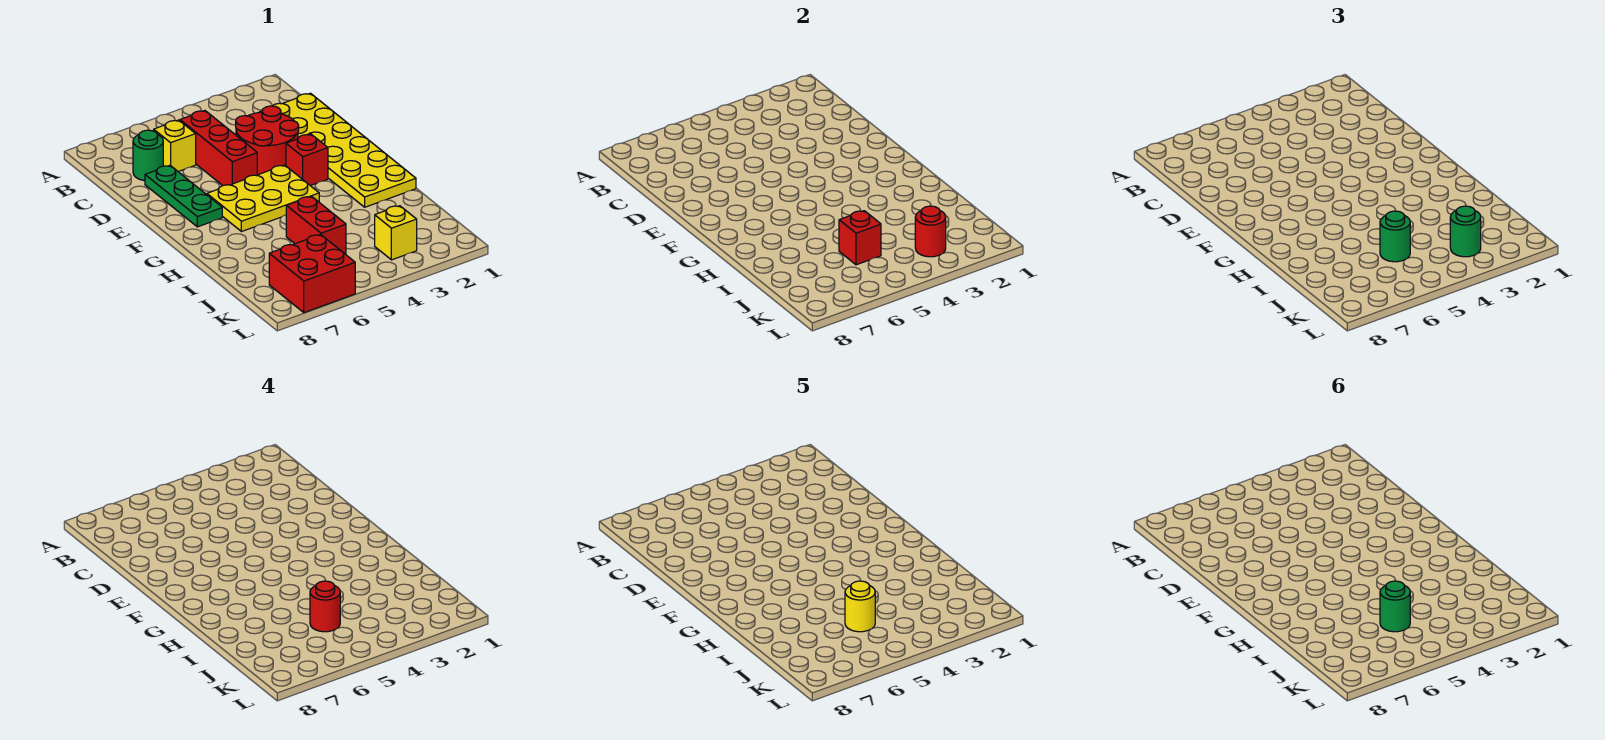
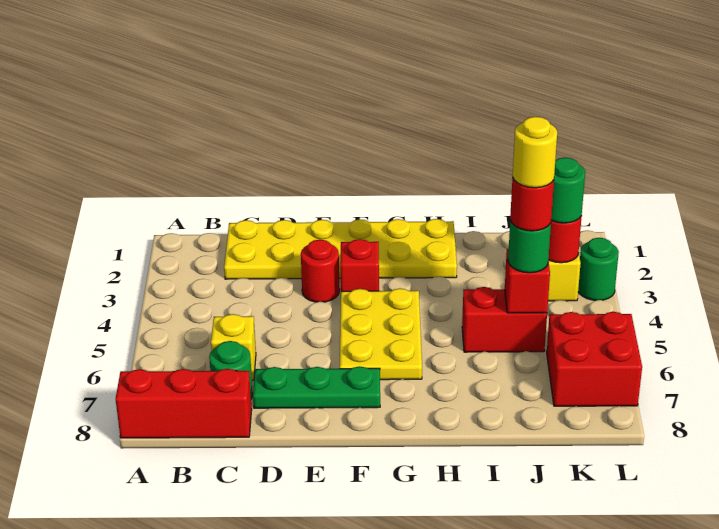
red 1x3 brick [180,111,257,186] -> red 1x3 brick moved to [116,369,252,438]
red 2x2 round brick [236,106,299,175] -> red 1x1 round brick [301,239,340,302]
green 1x1 round brick [1380,581,1410,632] -> green 1x1 round brick moved to [578,237,619,300]

